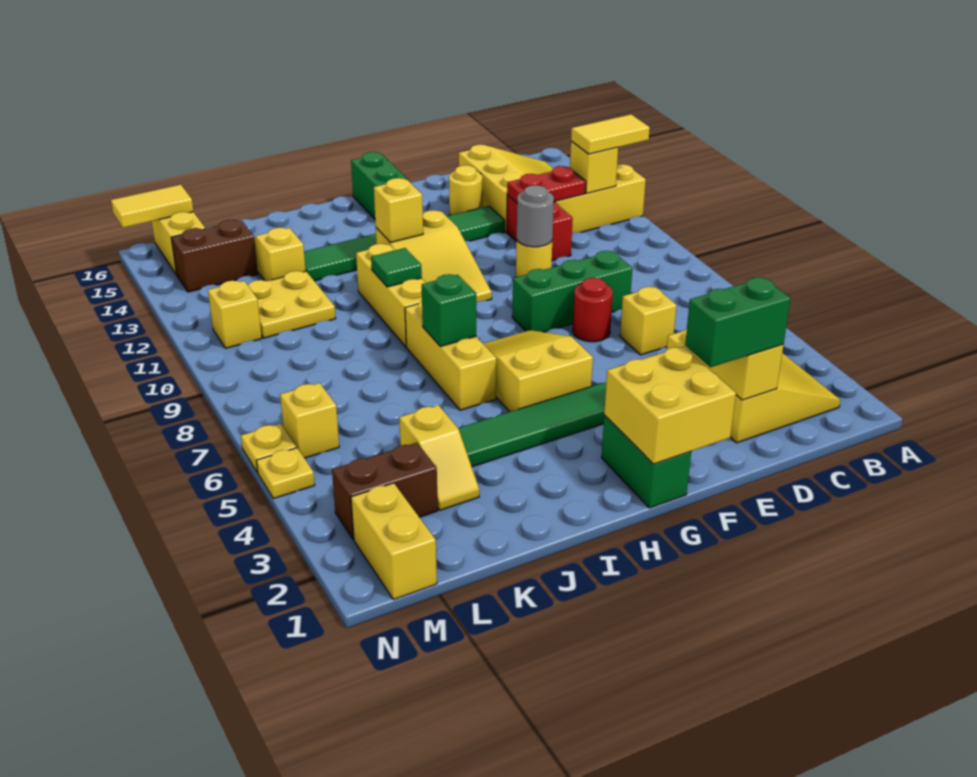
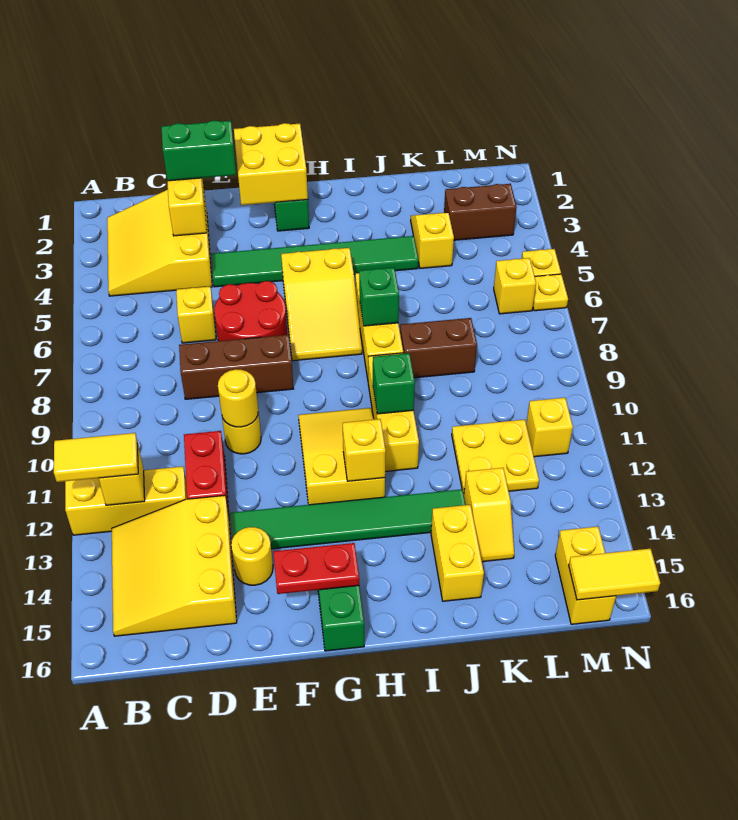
red 1x2 plate [507,166,586,203] -> red 1x2 plate moved to [273,543,359,594]
green 1x3 brick [512,251,632,332] -> brown 1x3 brick [179,335,293,399]
red 1x1 round brick [573,278,613,342] -> red 2x2 round brick [214,281,287,341]
grey 1x1 round brick [517,185,554,247] -> yellow 1x1 round brick [218,370,258,427]
green 1x1 tile [371,248,422,287] -> green 1x1 brick [373,353,415,414]
brown 1x2 brick [171,220,258,292] -> brown 1x2 brick moved to [400,318,477,378]
yellow 1x2 brick [351,483,437,600] -> yellow 1x2 brick moved to [431,505,484,601]

